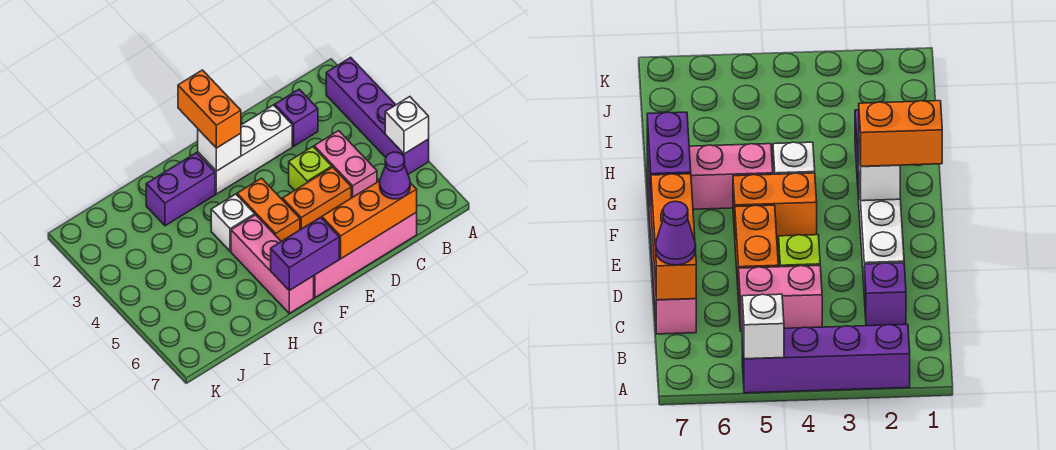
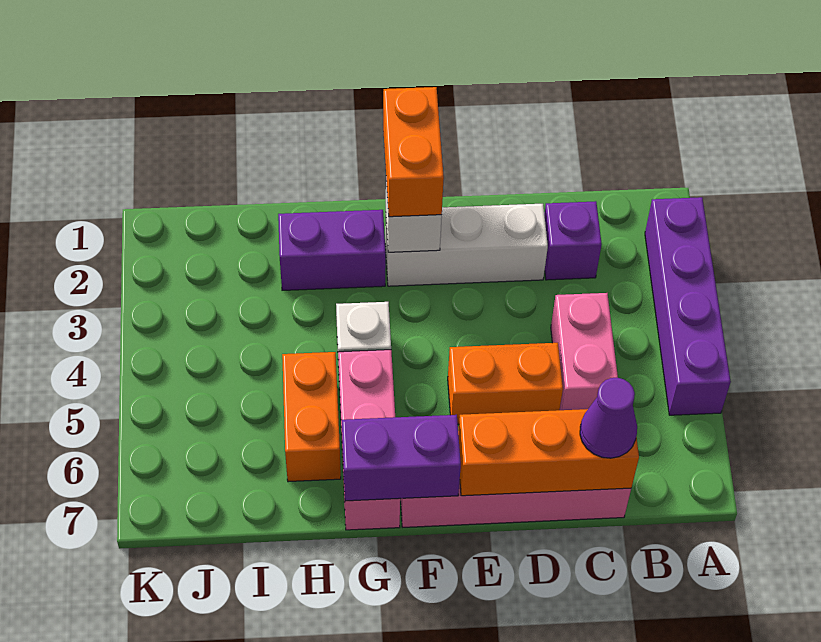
white 1x1 brick [385,97,429,154] -> none
lime 1x1 brick [289,147,332,191] -> none
orange 1x2 brick [237,178,300,241] -> orange 1x2 brick moved to [282,352,341,482]

